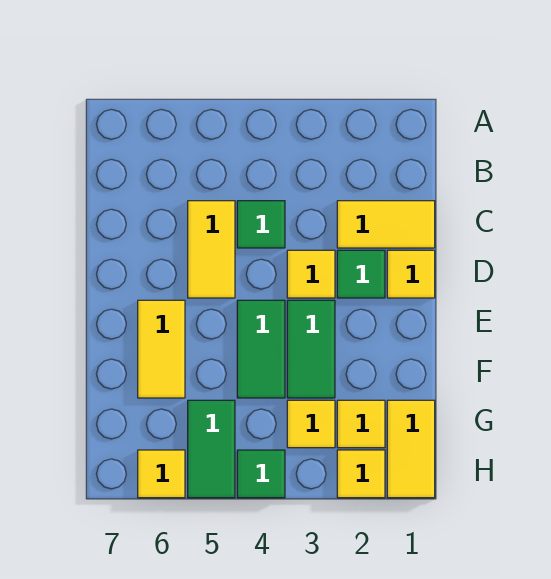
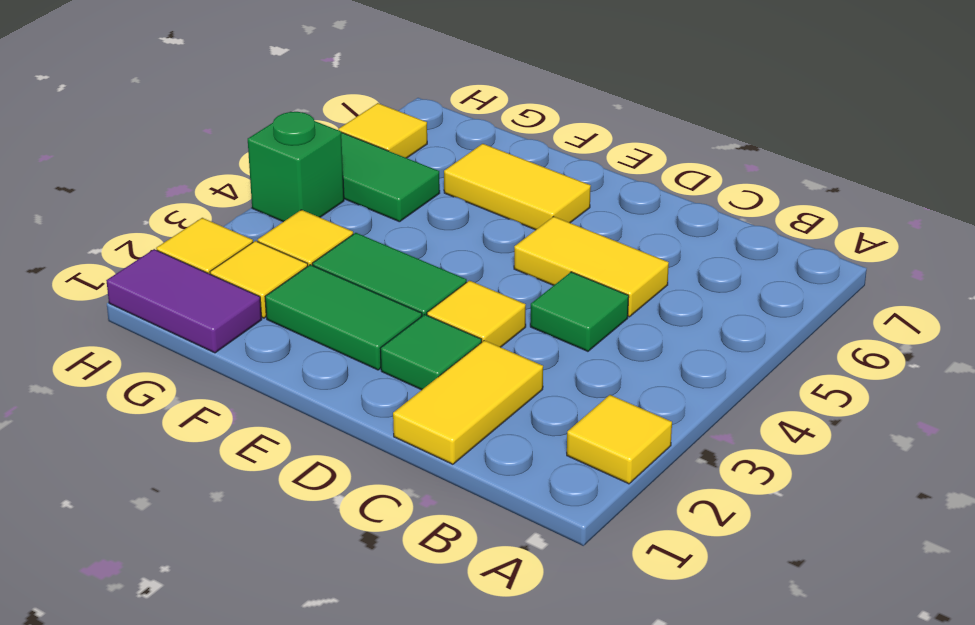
yellow 1x1 tile [387,250,435,298] -> yellow 1x1 tile moved to [567,395,672,484]
green 1x2 tile [237,300,285,398] -> green 1x2 tile moved to [265,265,422,370]
yellow 1x2 tile [387,400,435,498] -> purple 1x2 tile [106,249,262,353]
green 1x1 tile [237,450,285,498] -> green 1x1 brick [248,112,344,222]

